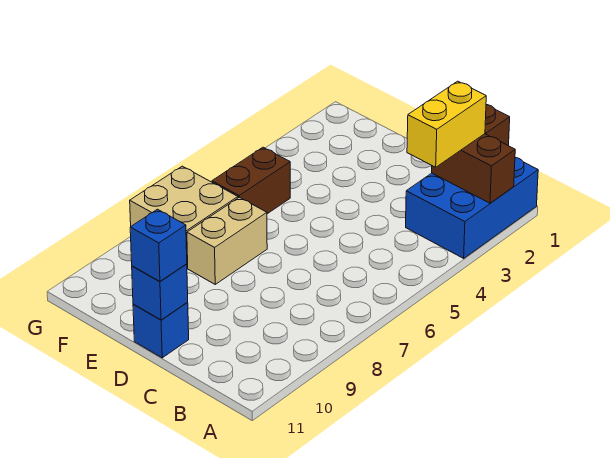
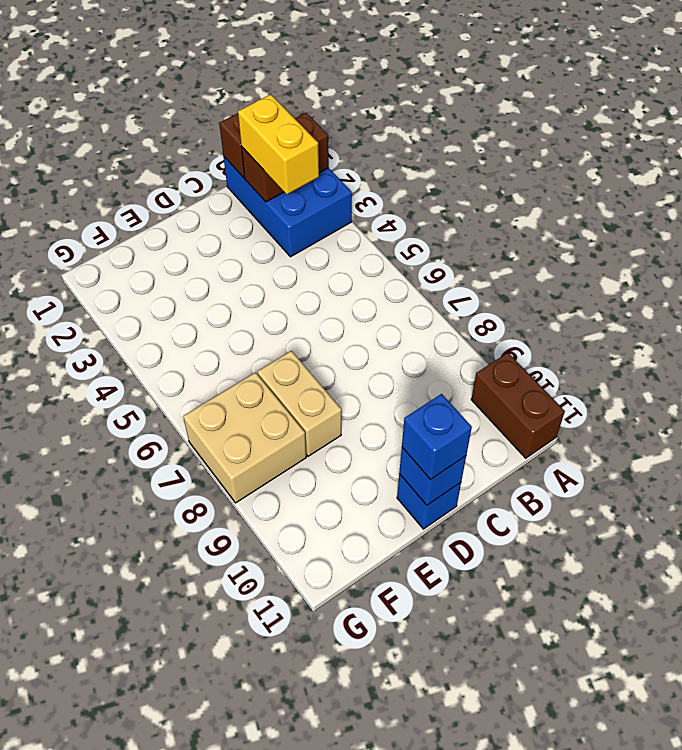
brown 1x2 brick [212,147,290,214] -> brown 1x2 brick moved to [471,353,565,458]

